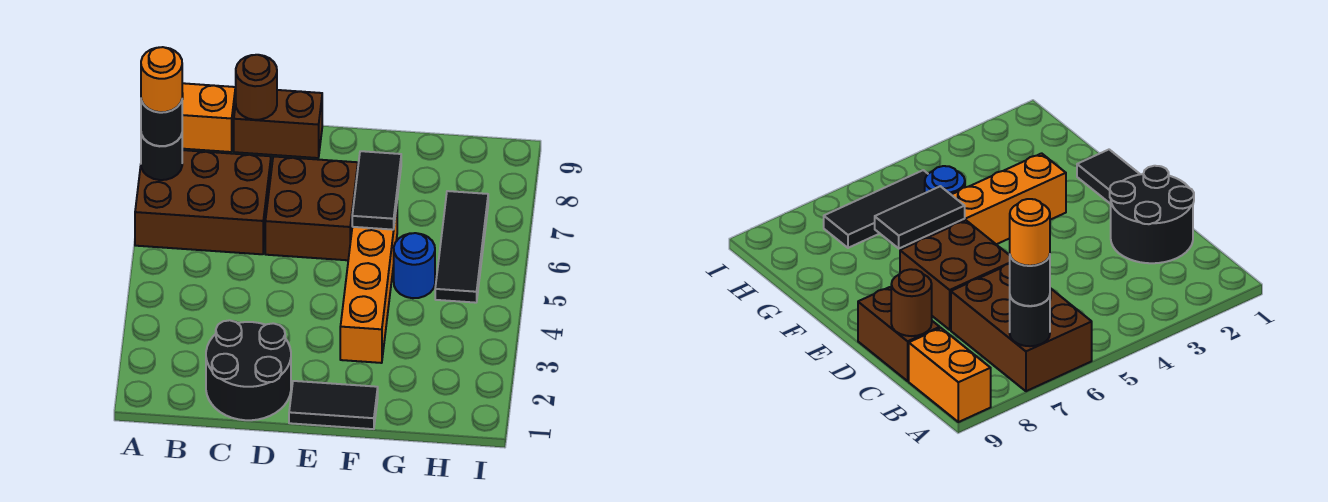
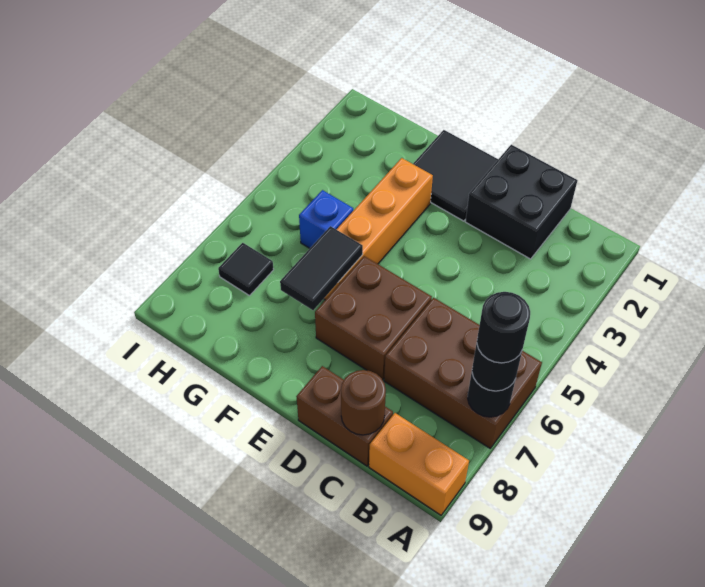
orange 1x1 round brick [141,47,182,112] -> black 1x1 round brick [477,292,530,363]
black 2x2 round brick [206,320,291,420] -> black 2x2 brick [465,145,577,259]
black 1x2 tile [289,381,378,429] -> black 2x2 tile [413,130,498,221]
blue 1x1 round brick [394,233,435,298] -> blue 1x1 brick [299,190,353,248]
black 1x3 tile [435,191,488,303] -> black 1x1 tile [218,243,274,296]

